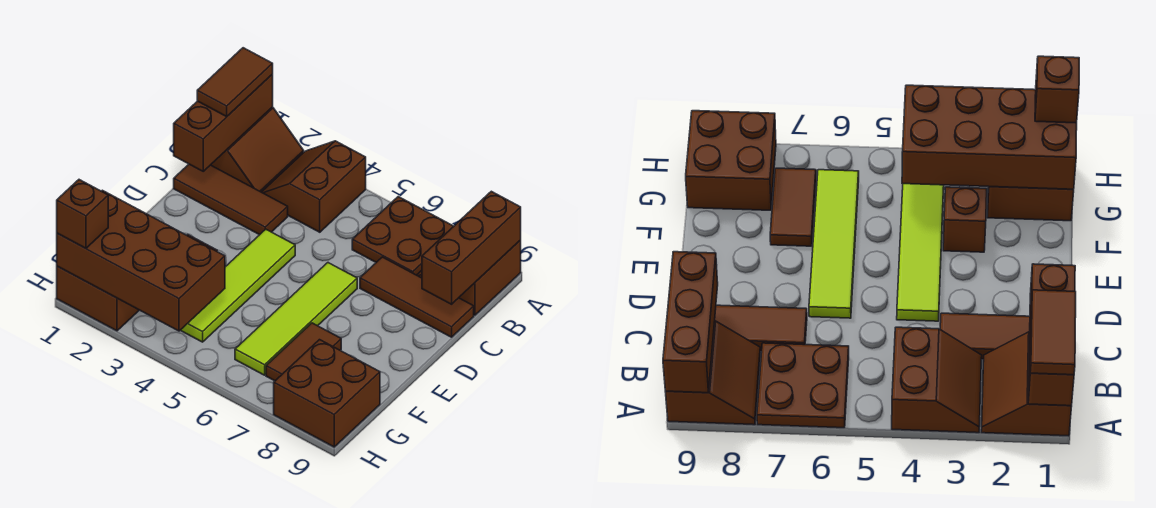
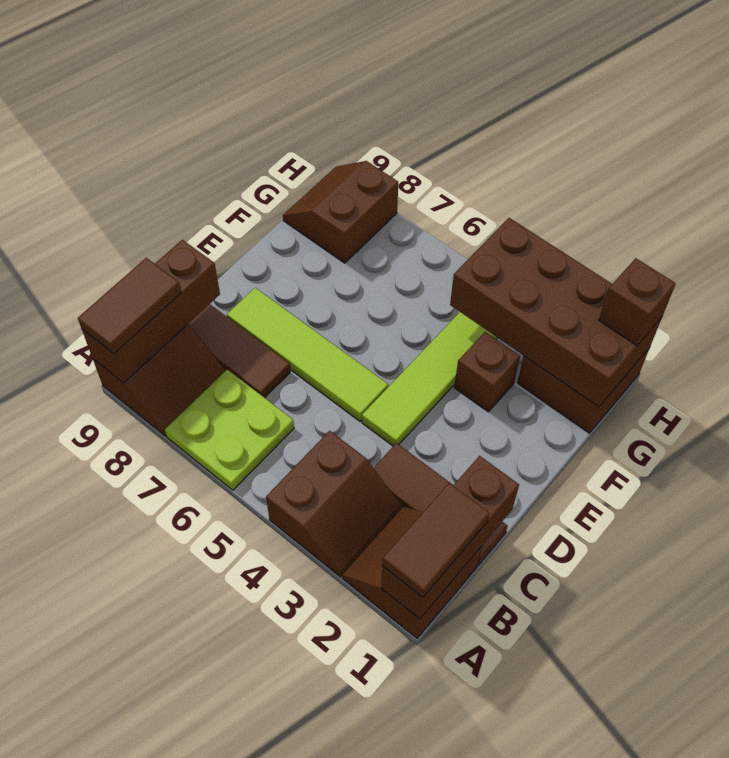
brown 2x2 plate [352,197,454,275] -> lime 2x2 plate [165,370,294,490]
lime 1x4 tile [235,263,357,375] -> lime 1x4 tile turned to [227,288,388,421]
brown 1x2 tile [266,323,341,381] -> brown 1x2 tile moved to [78,258,181,354]
brown 2x2 brick [274,340,380,447] -> brown 2x2 slope [283,161,398,263]

